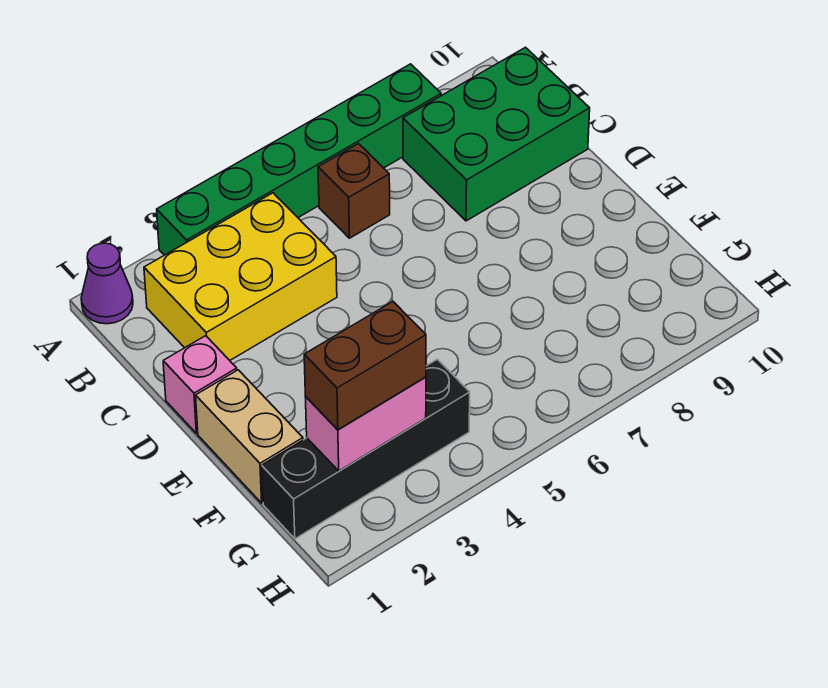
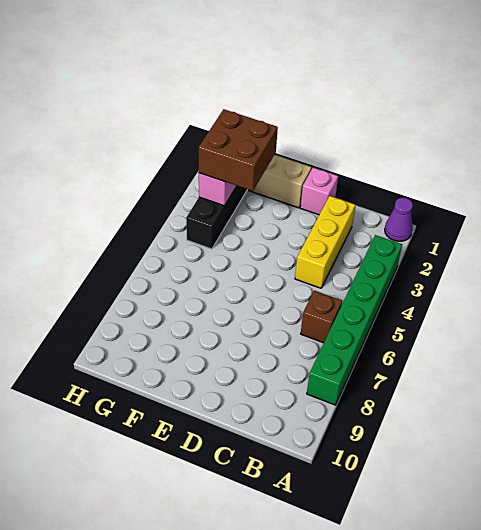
yellow 2x3 brick [144,193,337,360] -> yellow 1x3 brick [295,196,355,288]
green 2x3 brick [403,47,590,221] -> none
brown 1x2 brick [304,302,426,430] -> brown 2x2 brick [199,109,278,191]

